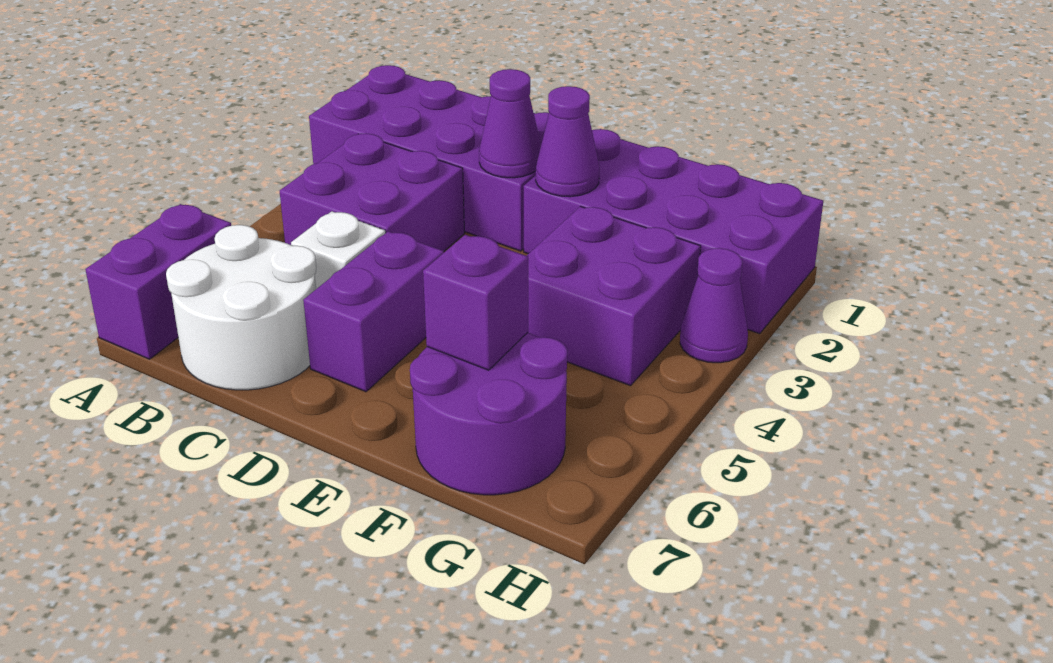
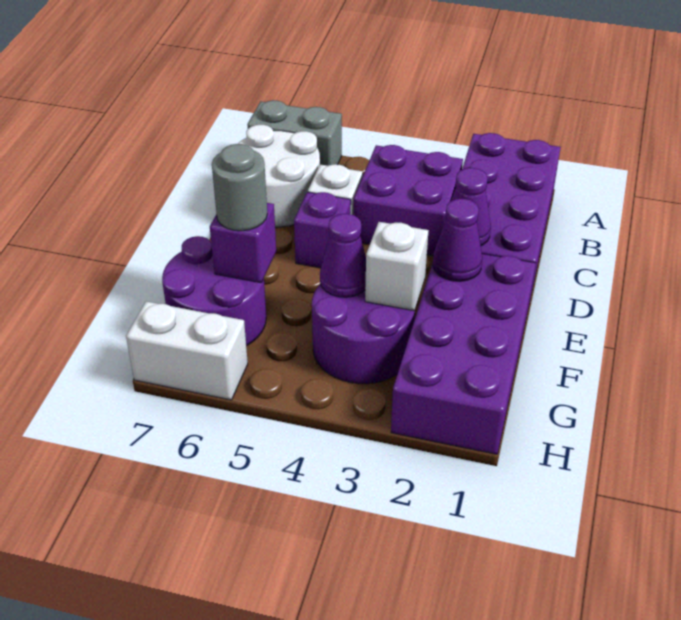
purple 1x2 brick [85,204,231,359] -> grey 1x2 brick [247,100,342,166]
purple 1x2 brick [303,231,444,392] -> purple 1x1 brick [294,192,351,268]
purple 2x2 brick [527,206,701,386] -> purple 2x2 round brick [312,284,415,384]
none -> white 1x1 brick [365,222,429,311]
none -> grey 1x1 round brick [212,144,267,231]
purple 1x1 cone [680,248,748,363] -> purple 1x1 cone moved to [320,214,366,297]
none -> white 1x2 brick [126,301,248,400]

